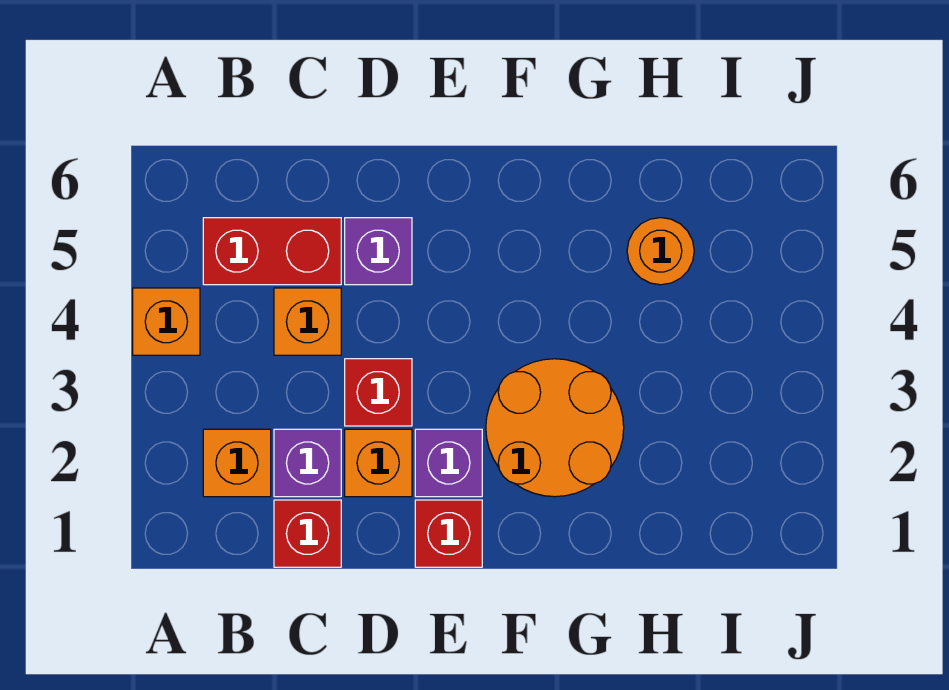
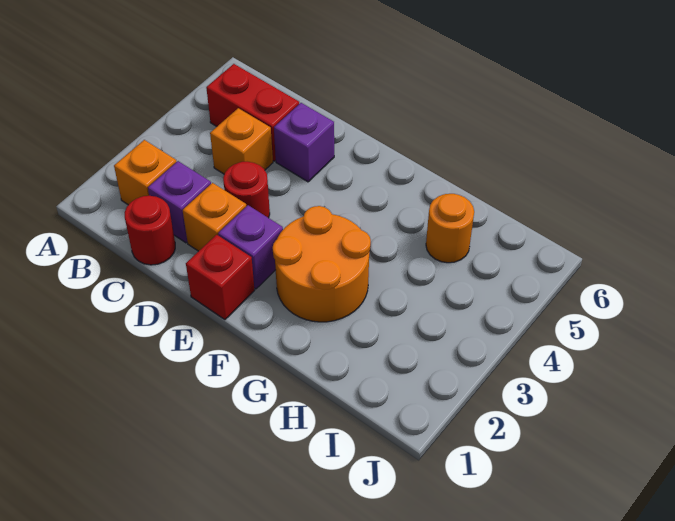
orange 1x1 brick [133,288,200,355] -> none
red 1x1 brick [274,500,341,567] -> red 1x1 round brick [125,196,175,265]
red 1x1 brick [345,359,412,426] -> red 1x1 round brick [223,162,270,218]

